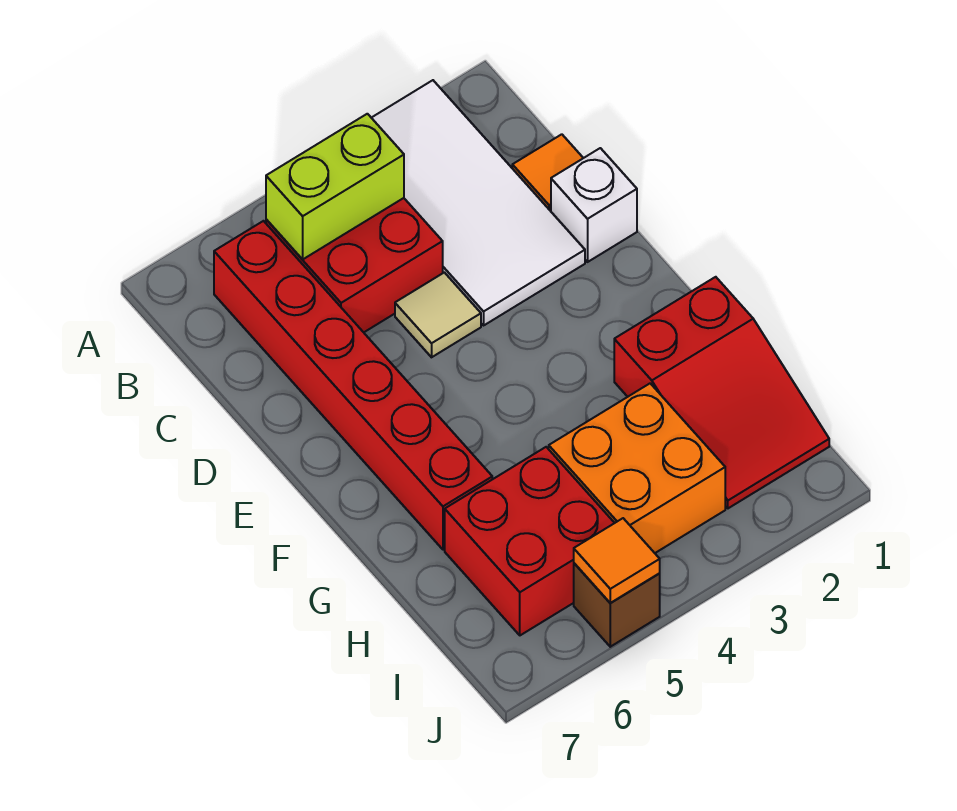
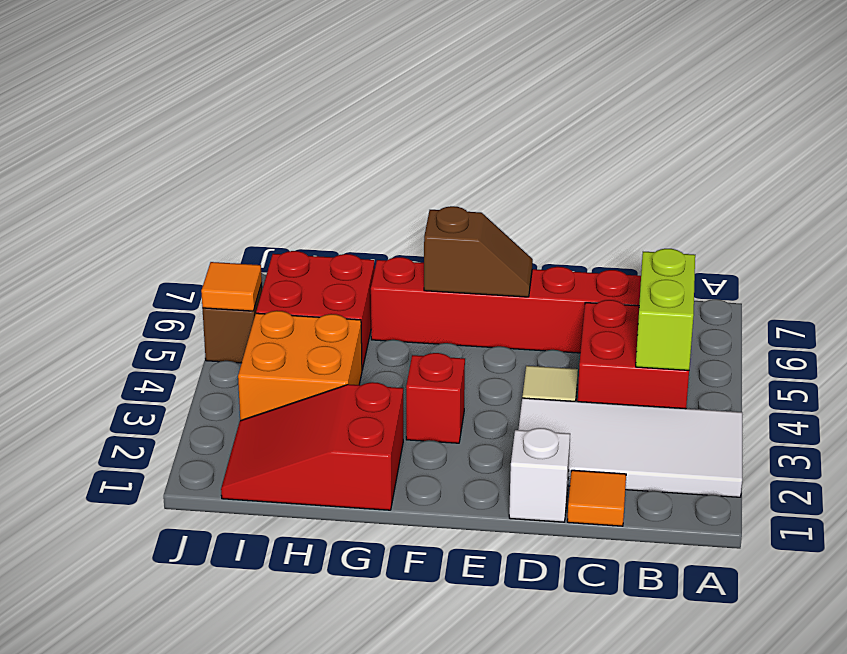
none -> brown 1x2 slope [424,206,533,297]
none -> red 1x1 brick [406,353,465,443]

